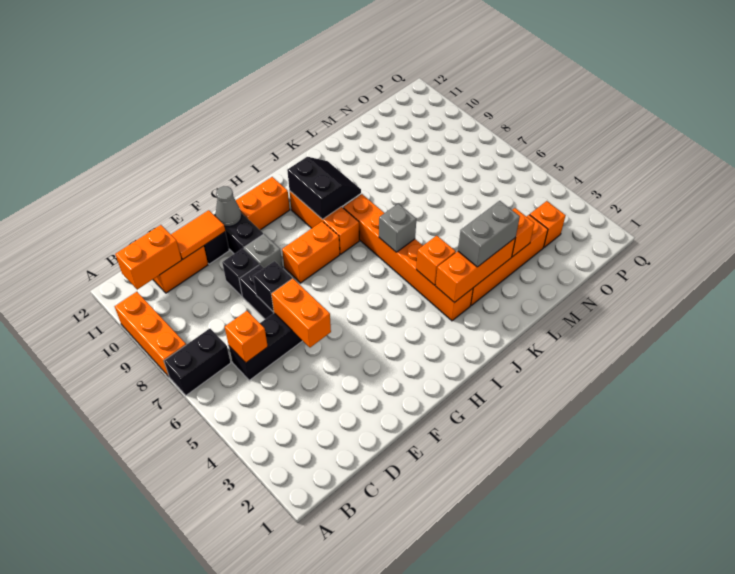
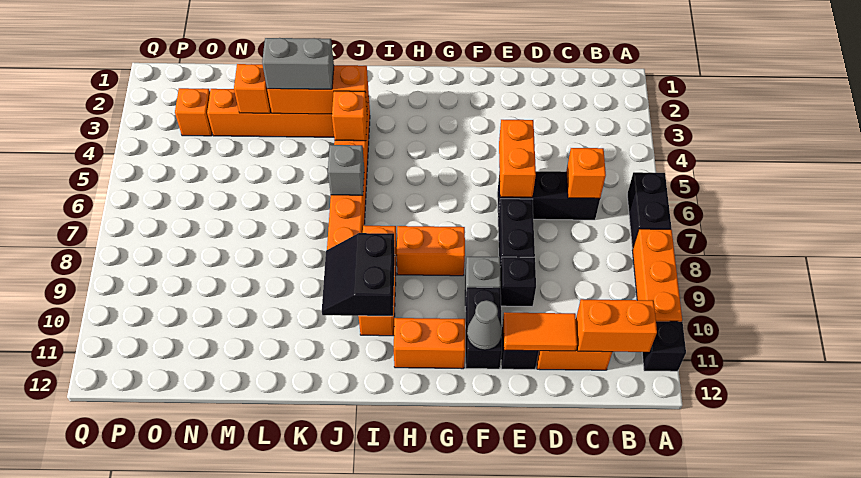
black 1x2 brick [164,329,231,395] -> black 1x2 brick turned to [627,172,671,248]
black 1x1 brick [253,261,292,312] -> black 1x1 brick moved to [642,321,686,371]

